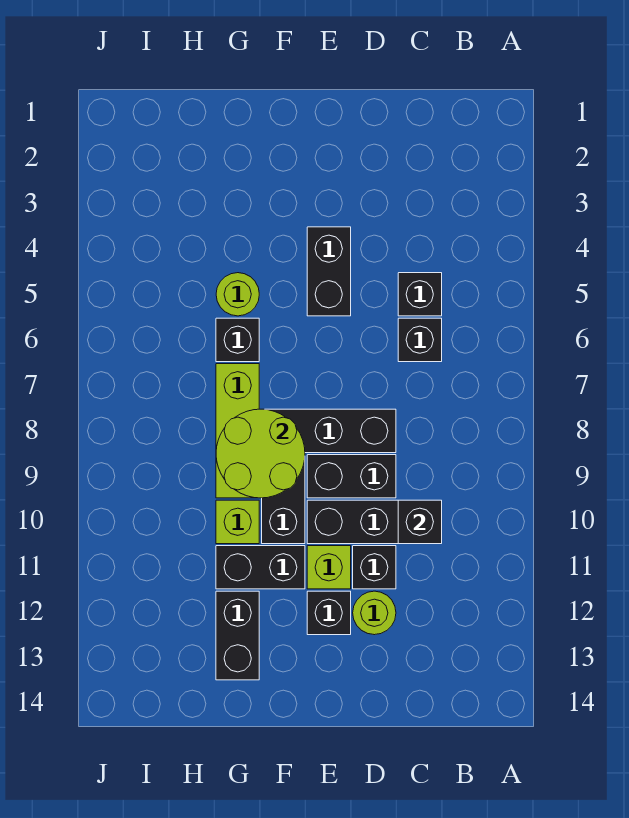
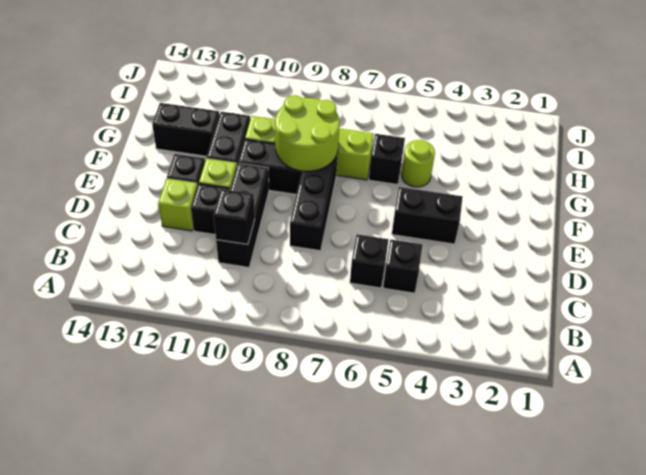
black 1x2 brick [307,455,396,498] -> none
lime 1x1 round brick [353,591,396,635] -> lime 1x1 brick [158,179,197,231]

